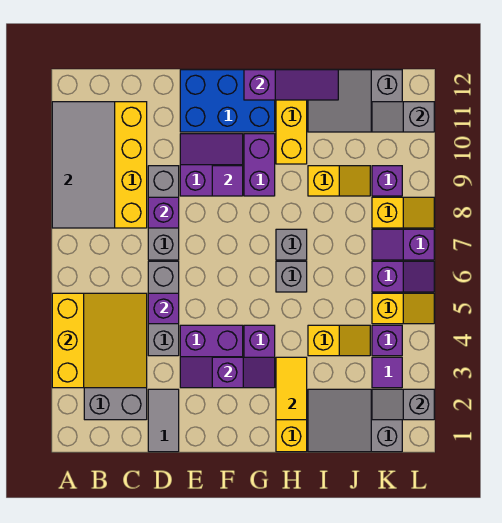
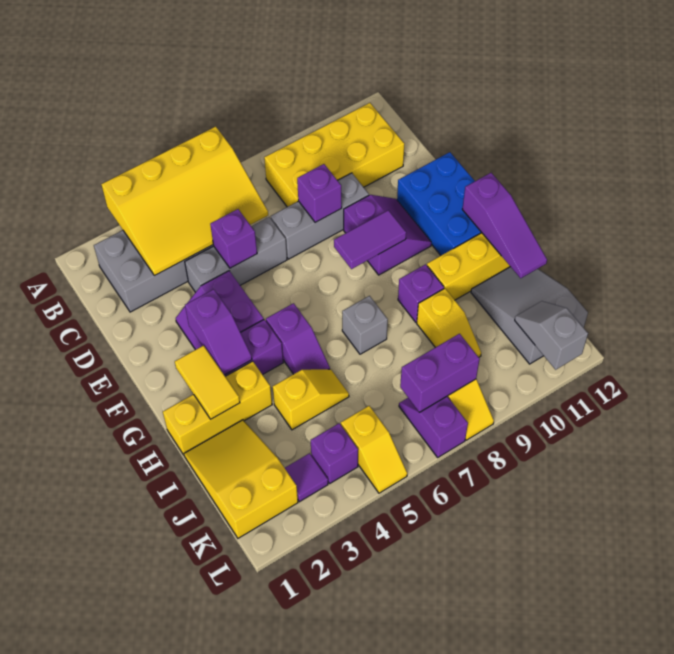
yellow 3x3 slope [52,293,147,388] -> yellow 3x4 slope [101,126,268,275]
grey 2x4 tile [52,102,115,228] -> none
grey 1x2 tile [148,389,179,452] -> none
purple 1x1 tile [212,166,243,196] -> purple 1x2 tile [334,210,406,269]
purple 1x2 brick [244,134,275,196] -> purple 1x2 brick moved to [400,334,480,412]
yellow 1x2 tile [276,357,307,420] -> yellow 1x2 tile turned to [175,346,240,419]
grey 1x1 brick [276,261,307,292] -> none
grey 2x3 slope [308,389,402,452] -> yellow 2x3 slope [184,420,298,538]
yellow 1x2 slope [308,325,370,356] -> yellow 1x2 slope turned to [273,369,349,430]
grey 1x2 slope [372,389,434,420] -> none
purple 1x2 slope [372,261,434,292] -> purple 1x2 slope moved to [266,303,330,374]
purple 1x1 brick [372,166,402,196] -> purple 1x1 brick moved to [398,264,444,322]

